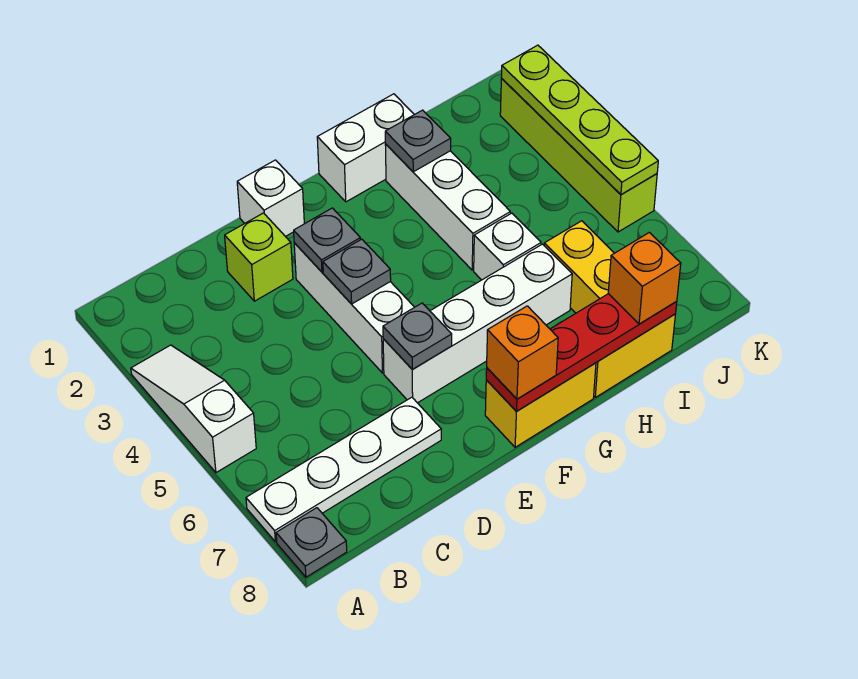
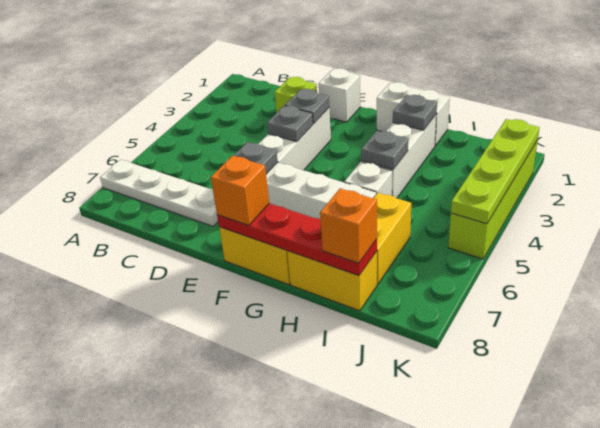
white 1x3 slope [131,345,256,473] -> none
grey 1x1 plate [276,508,347,577] -> grey 1x1 plate moved to [361,131,408,169]

